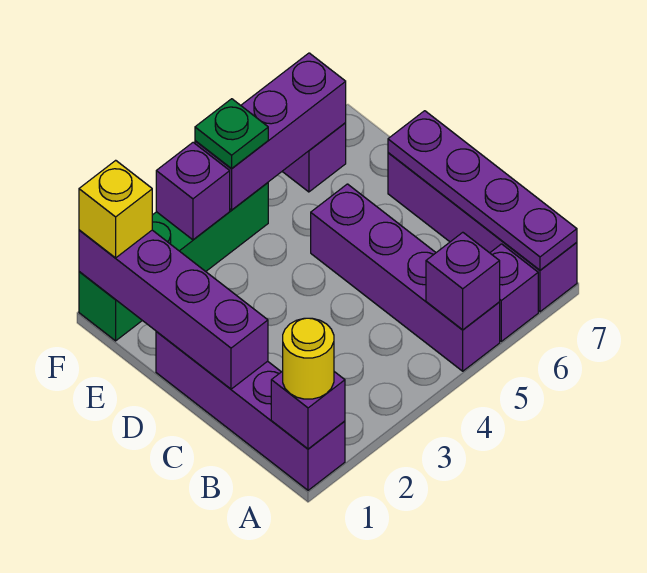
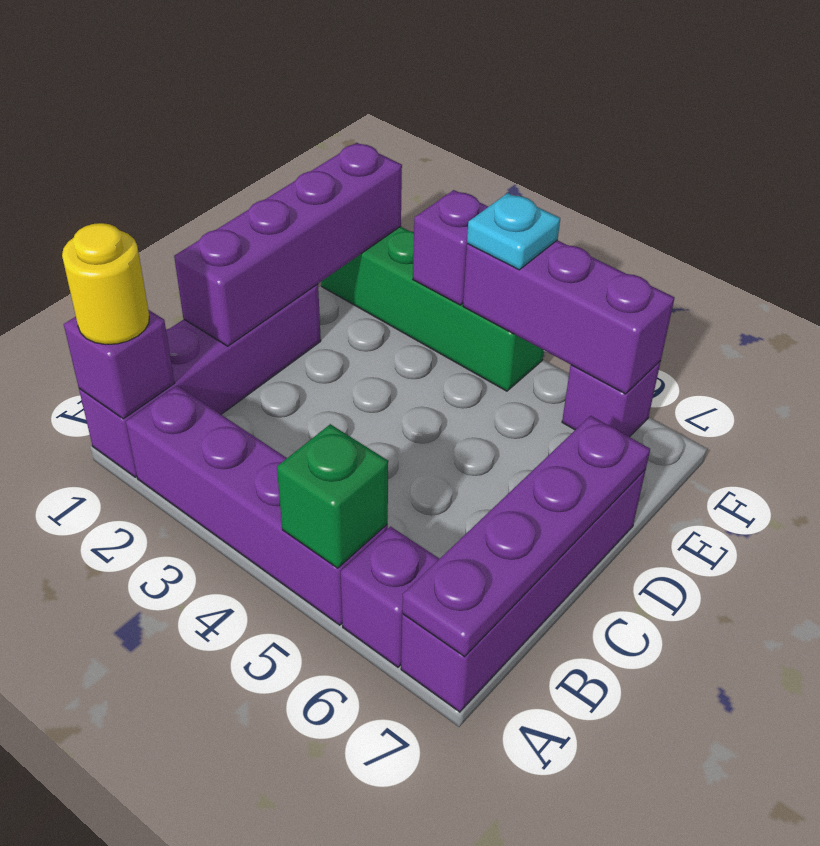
purple 1x4 brick [311,184,500,371] -> purple 1x4 brick turned to [126,386,388,625]
purple 1x1 brick [426,232,500,330] -> green 1x1 brick [277,424,388,568]
yellow 1x1 brick [79,160,152,258] -> none
green 1x1 plate [195,99,268,168] -> cyan 1x1 plate [467,193,560,270]

